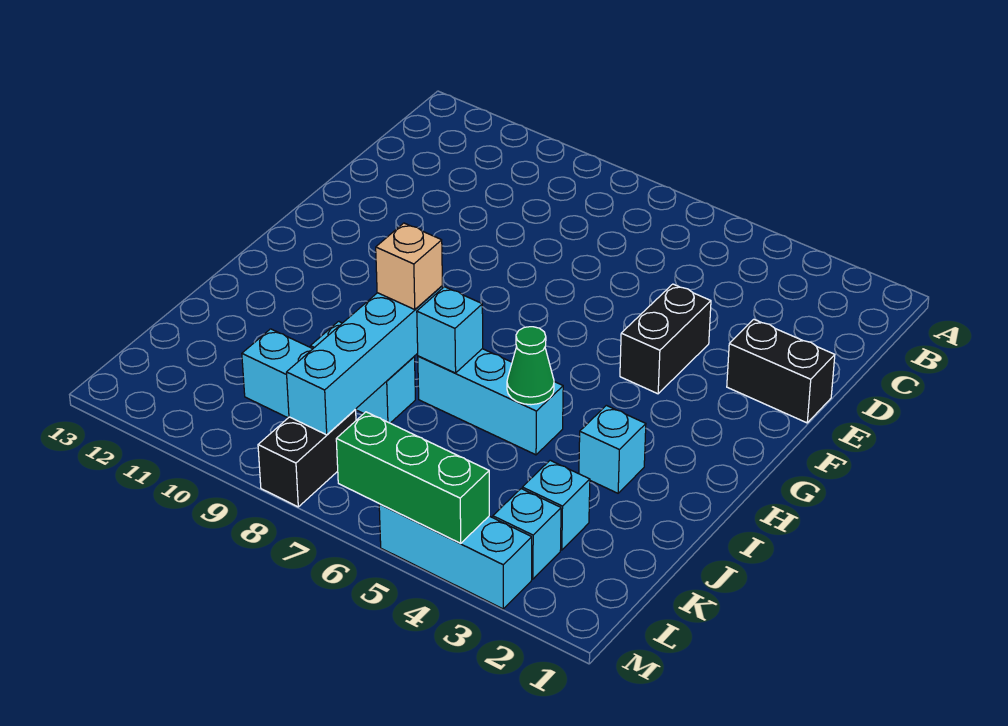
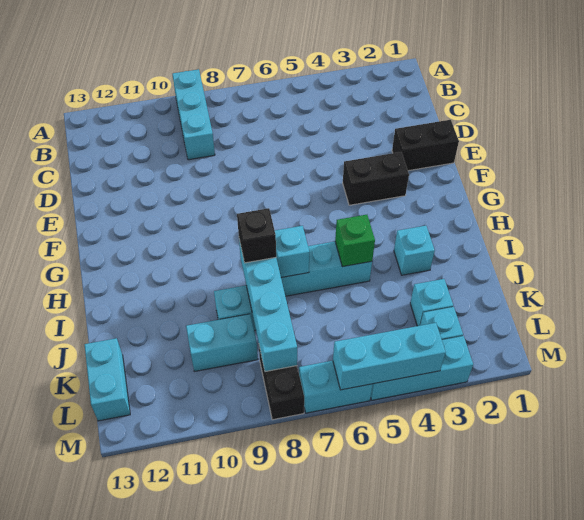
none -> cyan 1x3 brick [172,69,215,160]
black 1x2 brick [620,284,711,394] -> black 1x2 brick turned to [343,152,409,205]
green 1x1 cone [507,327,554,405] -> green 1x1 brick [335,215,375,267]
tan 1x1 brick [376,223,442,310] -> black 1x1 brick [237,208,276,263]
none -> cyan 1x2 brick [84,338,130,421]
green 1x3 brick [336,412,489,543] -> cyan 1x3 brick [333,323,446,390]
none -> cyan 1x2 brick [299,361,373,413]

